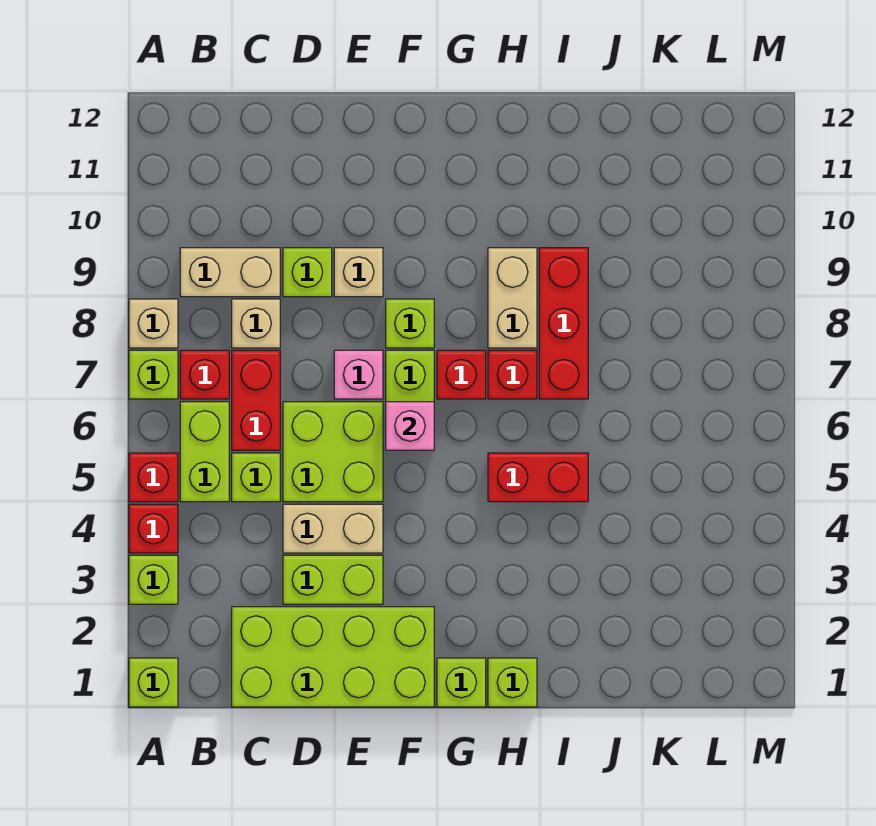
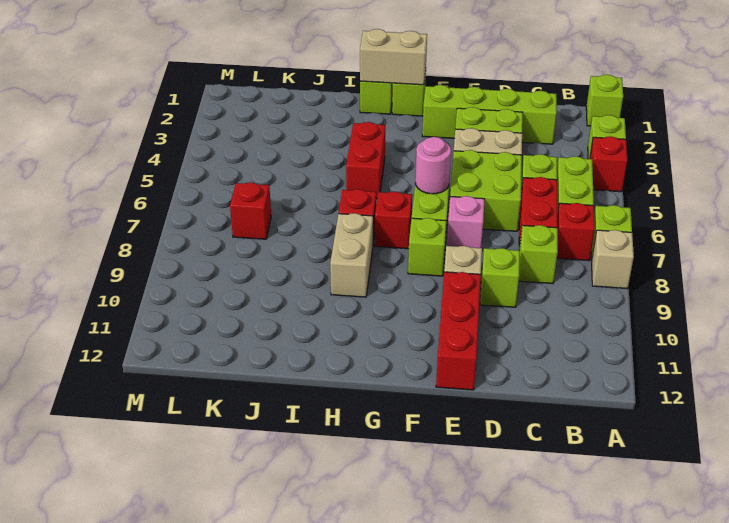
red 1x1 brick [129,453,178,502] -> red 1x1 brick moved to [230,182,271,239]
tan 1x2 brick [180,248,280,297] -> tan 1x2 brick moved to [360,29,427,85]
lime 2x4 brick [232,607,434,707] -> lime 1x4 brick [422,85,557,144]
tan 1x1 brick [232,299,280,348] -> lime 1x1 brick [519,225,558,284]
pink 1x1 brick [386,402,434,450] -> pink 1x1 round brick [415,137,451,194]
red 1x2 brick [488,453,588,502] -> red 1x2 brick turned to [346,122,385,199]
red 1x3 brick [539,248,588,399] -> red 1x3 brick moved to [436,272,481,390]

